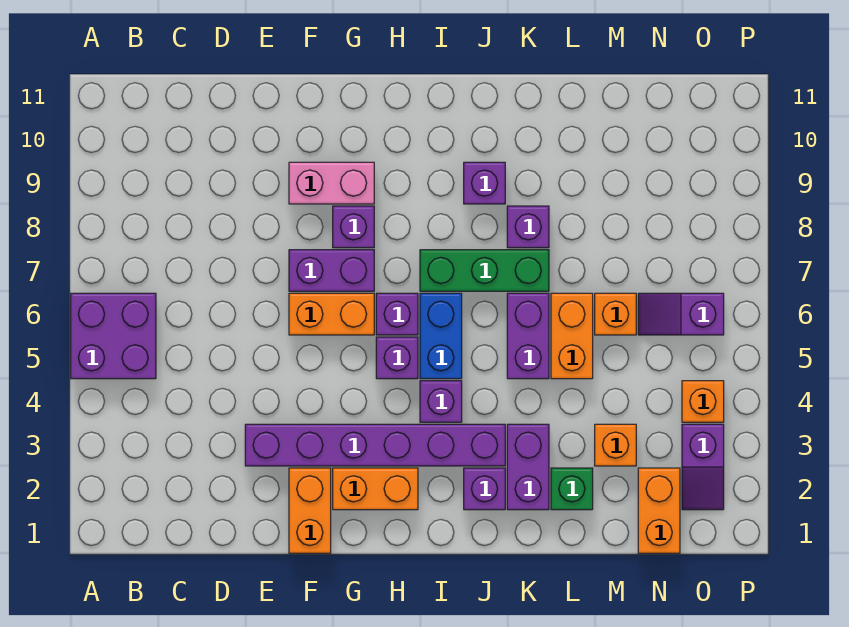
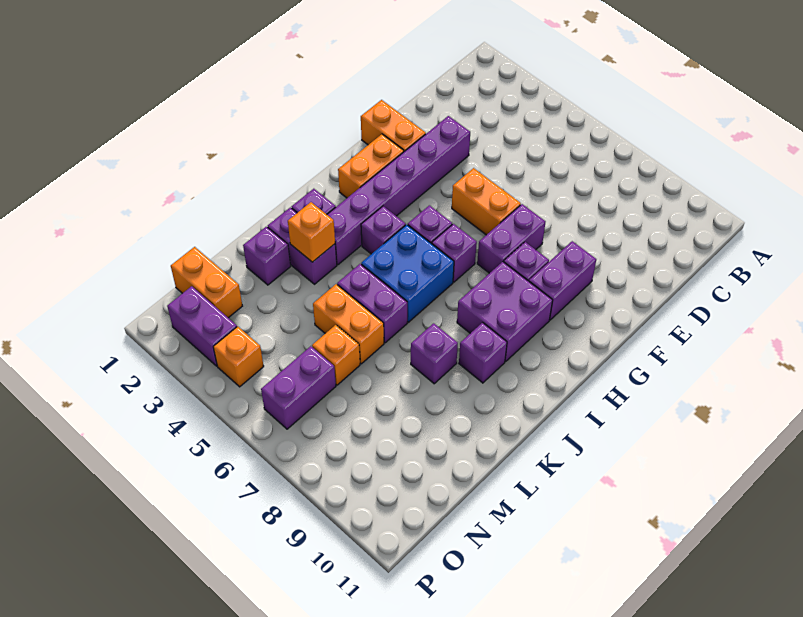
purple 2x2 brick [71,293,156,379] -> purple 2x2 brick moved to [457,262,553,361]
orange 1x2 brick [289,293,374,335] -> orange 1x2 brick turned to [452,168,521,235]
pink 1x2 brick [289,162,374,204] -> purple 1x2 brick [529,241,596,320]
blue 1x2 brick [420,293,462,379] -> blue 2x2 brick [361,225,454,322]
green 1x3 brick [420,250,549,291] -> none
green 1x1 brick [551,468,593,510] -> purple 1x1 brick [243,227,291,285]
orange 1x1 brick [595,424,636,466] -> orange 1x1 brick moved to [288,202,335,262]
purple 1x2 slope [638,293,724,335] -> purple 1x2 brick [261,346,336,429]
purple 1x2 slope [682,424,724,510] -> purple 1x2 brick [167,286,237,366]

